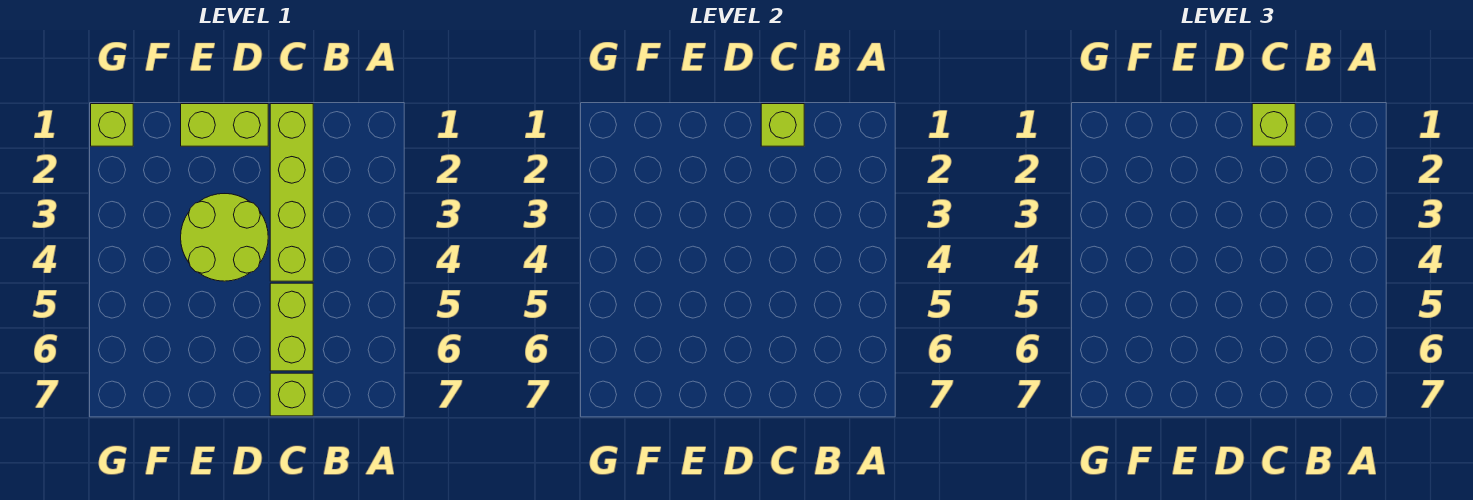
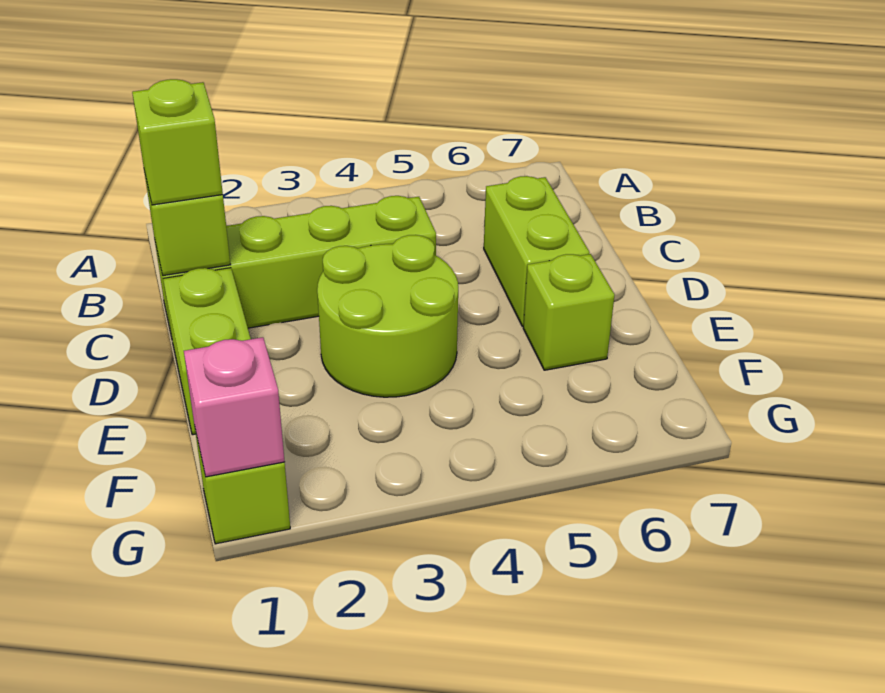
lime 1x2 brick [270,283,313,371] -> lime 1x2 brick turned to [484,176,590,326]
lime 1x1 brick [270,373,313,416] -> lime 1x1 brick moved to [523,254,614,370]
none -> pink 1x1 brick [184,337,285,477]

